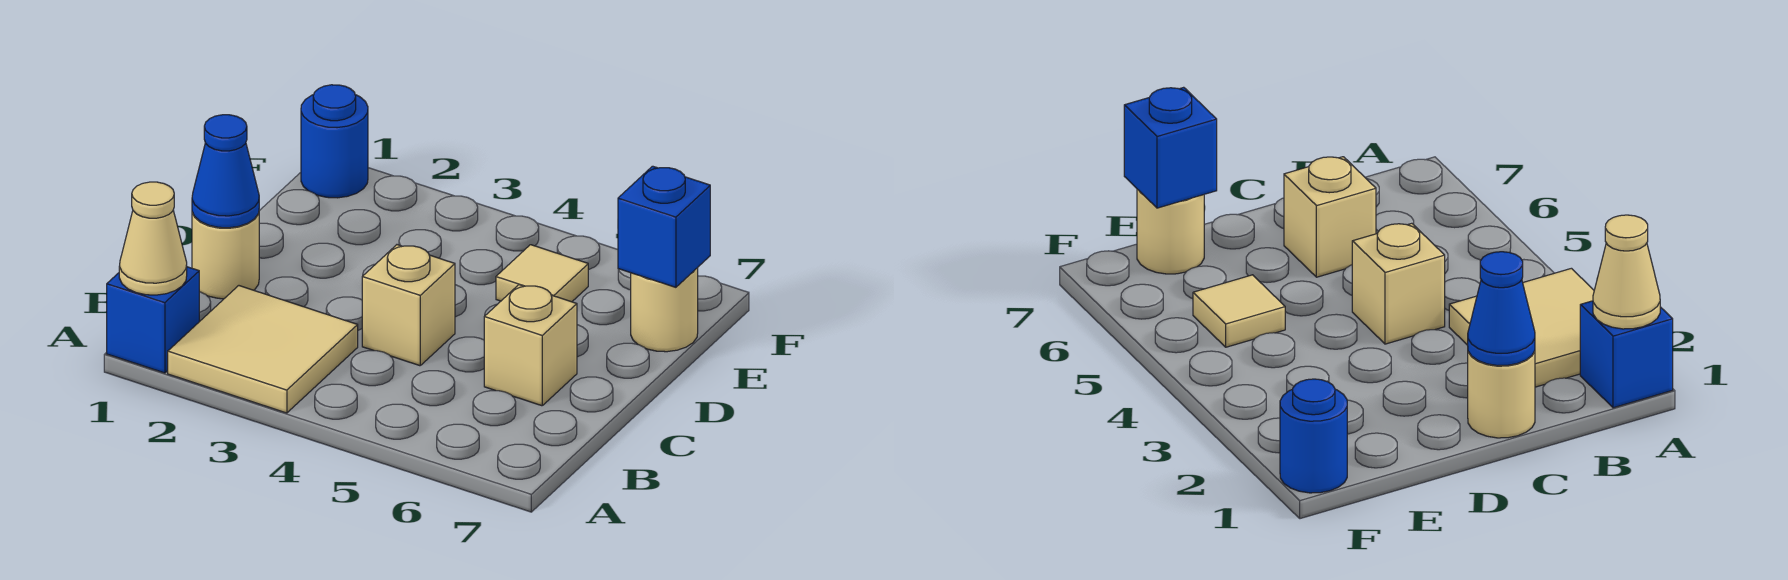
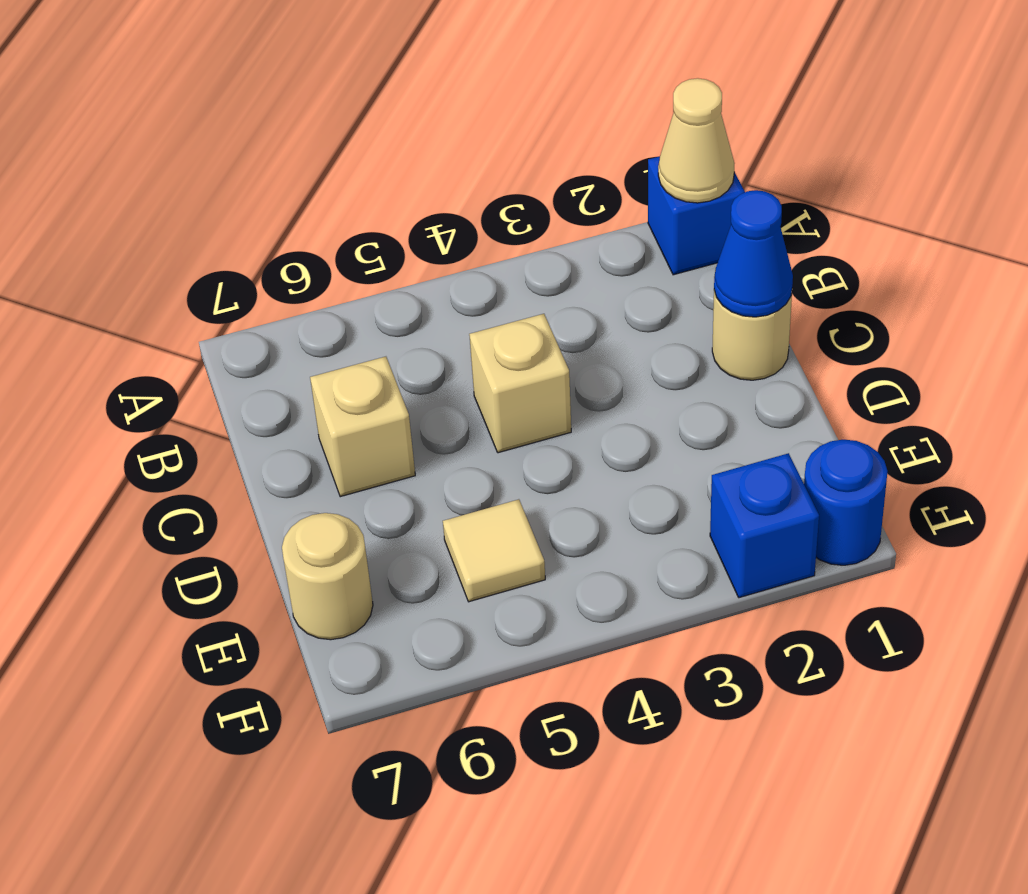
tan 2x2 tile [168,286,358,413] -> none
blue 1x1 brick [618,166,710,287] -> blue 1x1 brick moved to [710,453,819,598]

